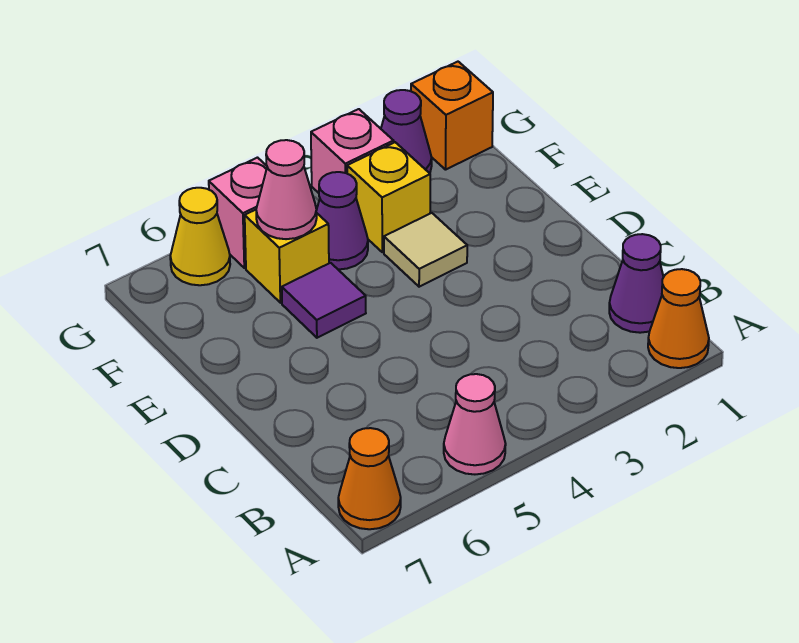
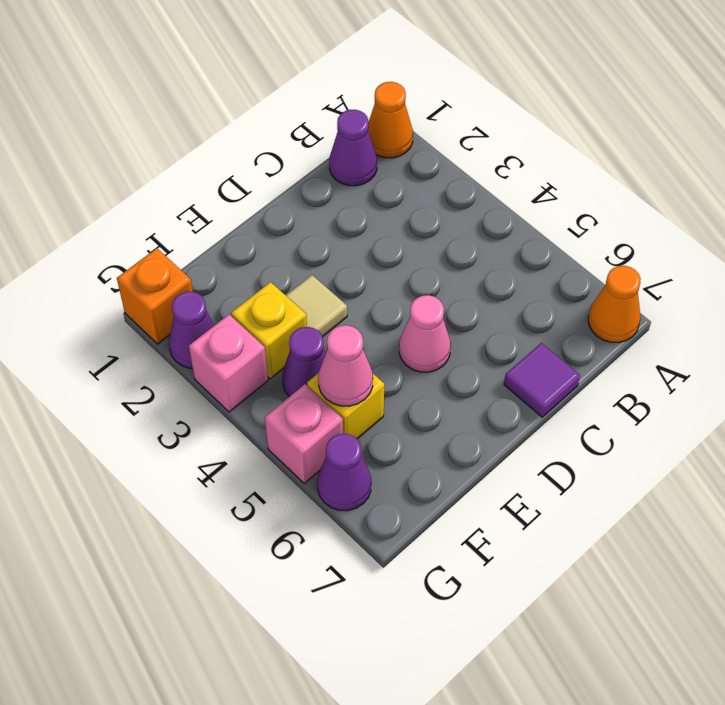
pink 1x1 cone [444,374,506,474] -> pink 1x1 cone moved to [399,295,451,372]
purple 1x1 tile [282,263,366,338] -> purple 1x1 tile moved to [504,343,580,417]
yellow 1x1 cone [170,188,230,285] -> purple 1x1 cone [317,434,371,511]

